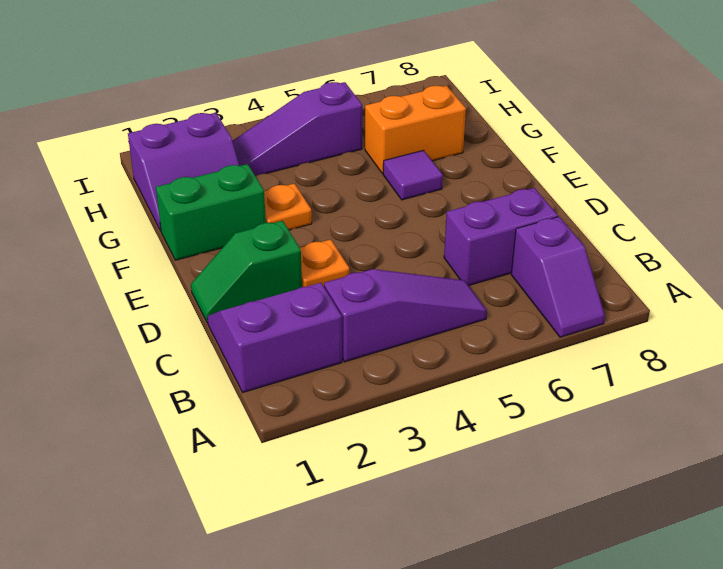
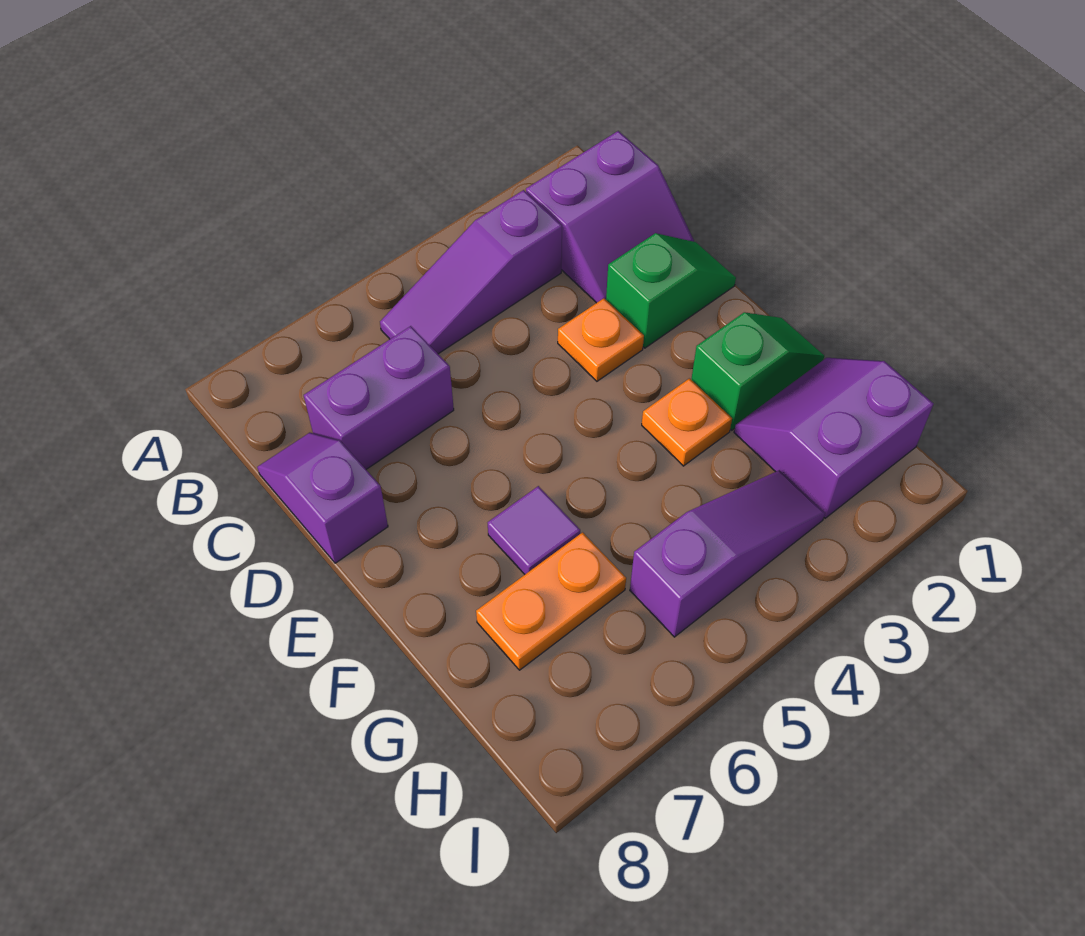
purple 1x2 slope [511,217,605,337] -> purple 1x2 slope moved to [257,433,388,563]
green 1x2 brick [156,164,266,260] -> green 1x2 slope [691,312,824,430]
orange 1x2 brick [365,86,466,174] -> orange 1x2 plate [476,532,626,670]

